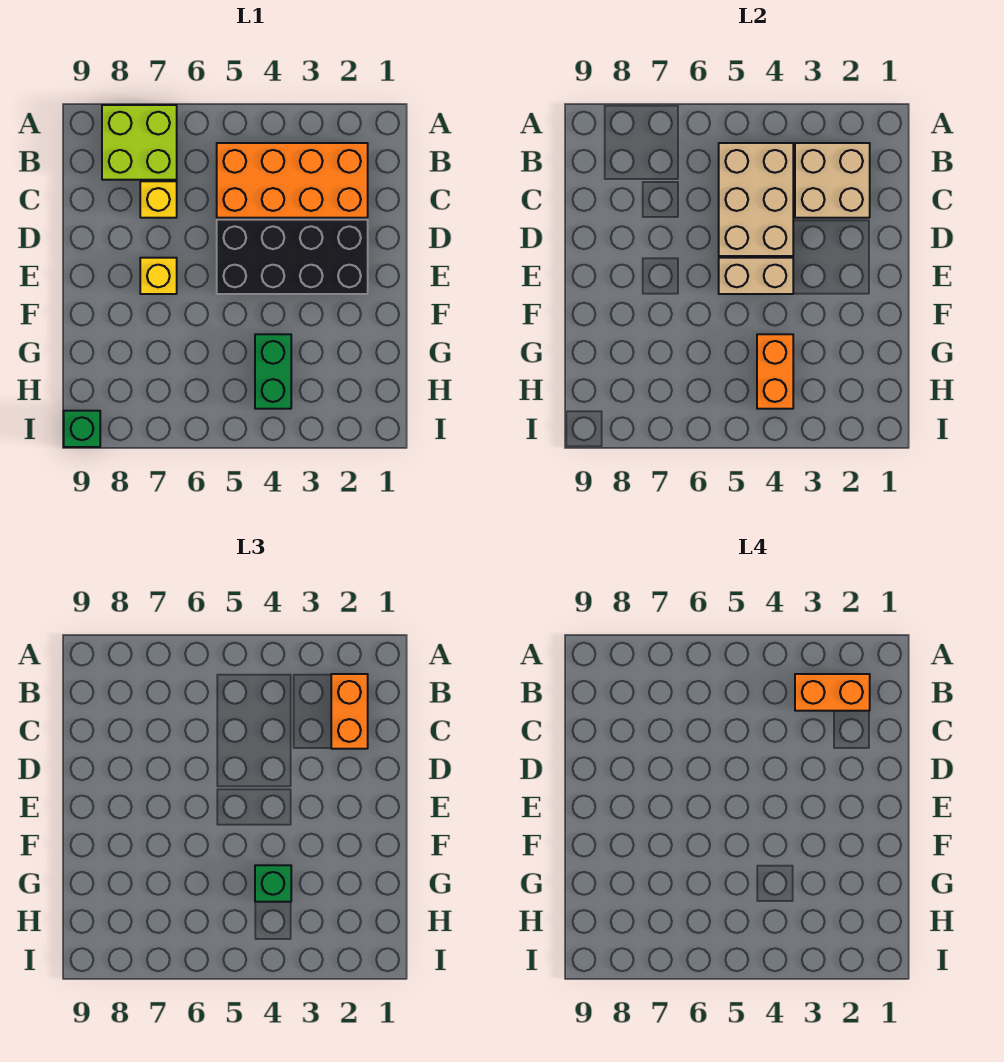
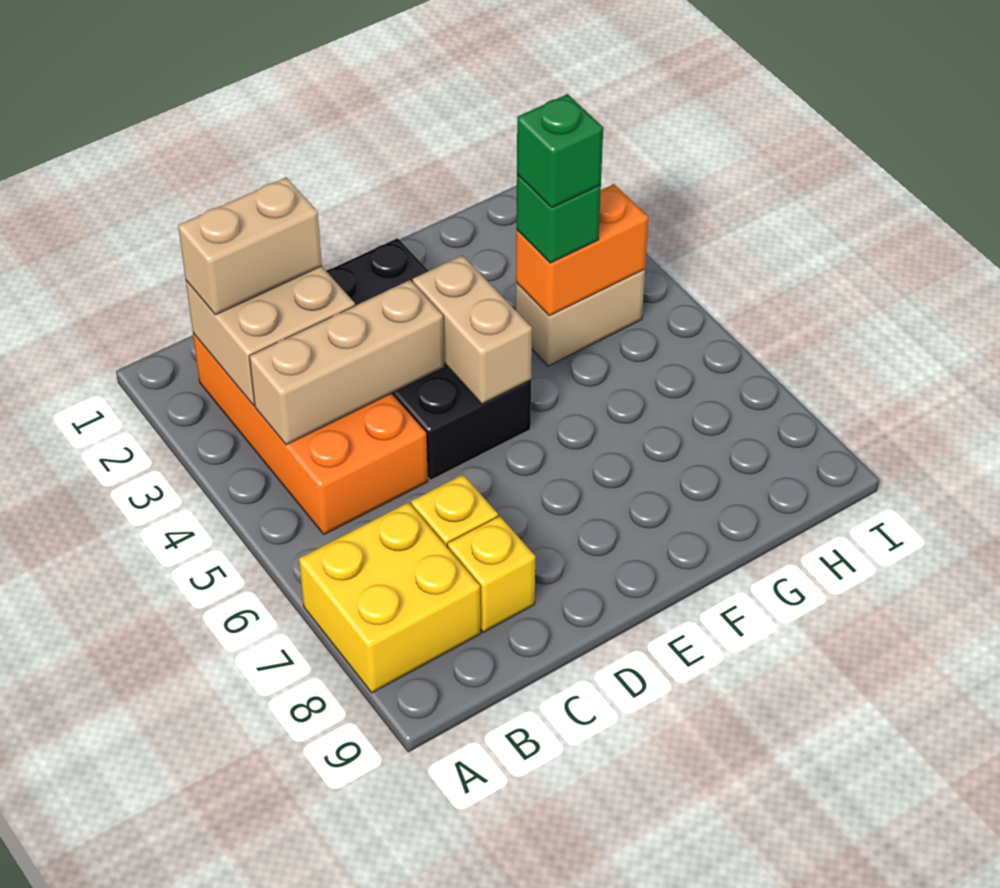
lime 2x2 brick [102,105,177,180] -> yellow 2x2 brick [299,503,480,693]
orange 1x2 brick [331,674,368,749] -> tan 1x2 brick [178,177,322,315]
orange 1x2 brick [795,674,870,711] -> none
tan 2x3 brick [719,143,793,256] -> tan 1x3 brick [249,280,444,445]
yellow 1x1 brick [140,258,177,294] -> yellow 1x1 brick moved to [447,516,535,632]
green 1x2 brick [255,334,291,409] -> tan 1x2 brick [516,269,645,366]
green 1x1 brick [64,411,100,447] -> green 1x1 brick moved to [517,94,603,208]

